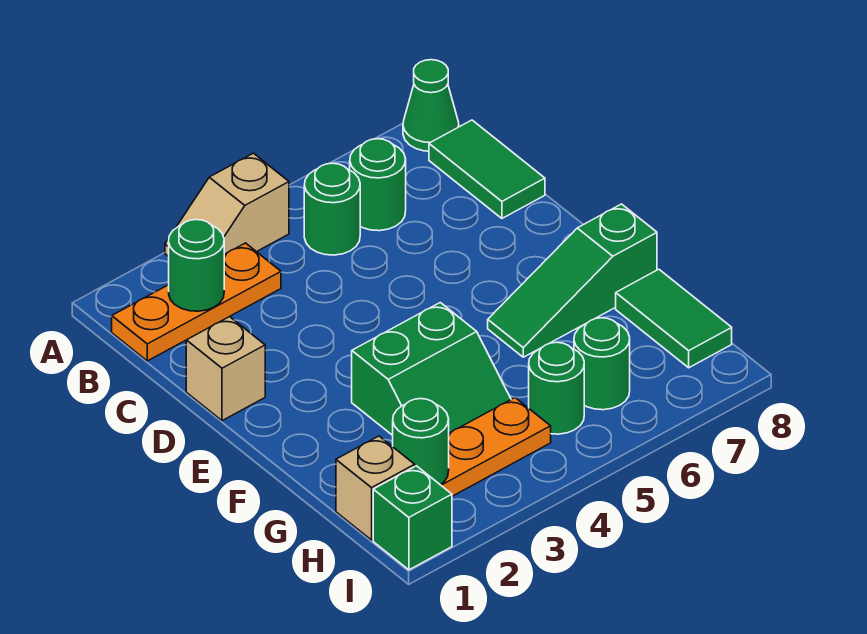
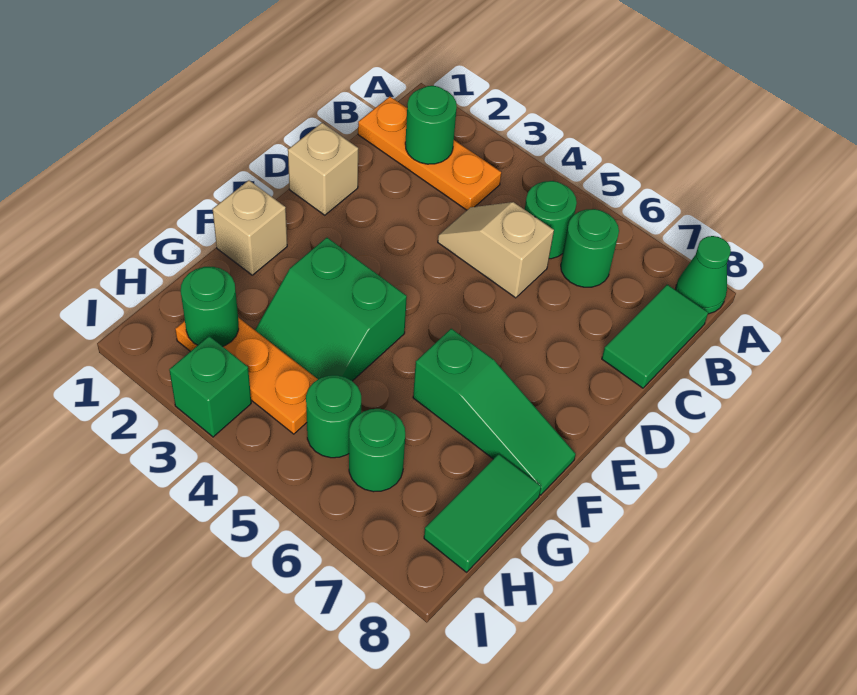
tan 1x2 slope [165,153,289,256] -> tan 1x2 slope moved to [438,202,554,298]
green 1x3 slope [488,204,657,357] -> green 1x3 slope turned to [413,329,576,495]
tan 1x1 brick [336,436,415,540] -> tan 1x1 brick moved to [213,180,287,275]
green 1x1 brick [373,466,452,570] -> green 1x1 brick moved to [169,336,251,437]

